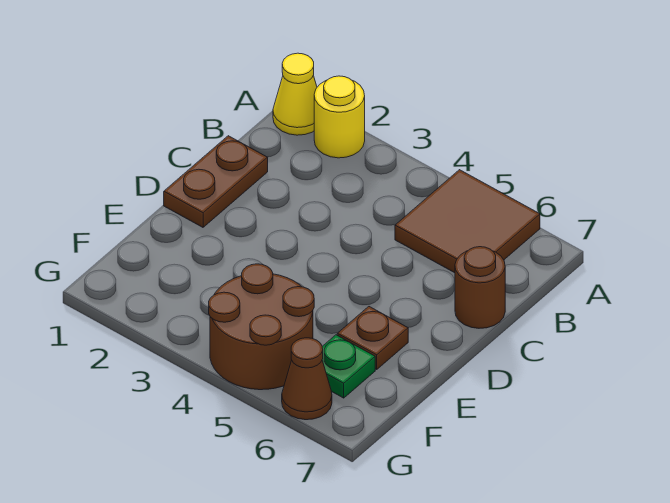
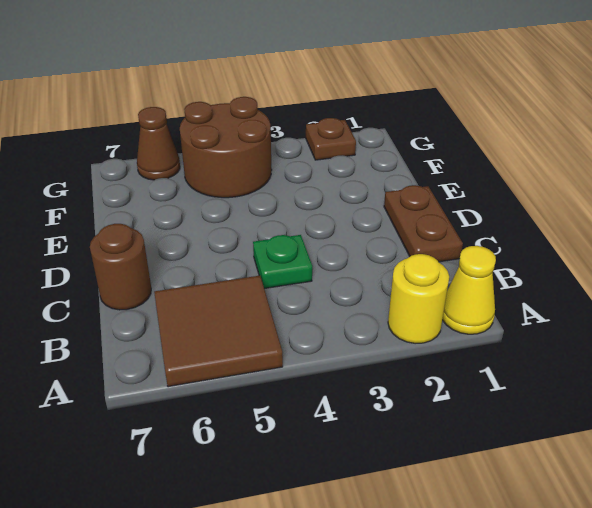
brown 1x1 plate [337,307,408,369] -> brown 1x1 plate moved to [306,118,356,160]
green 1x1 plate [322,335,375,398] -> green 1x1 plate moved to [253,235,312,289]

